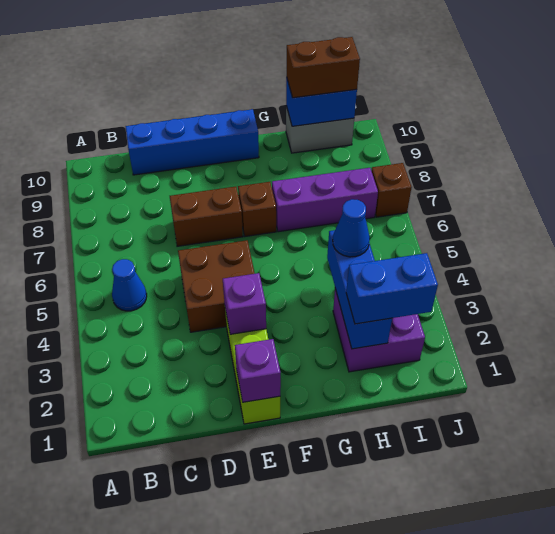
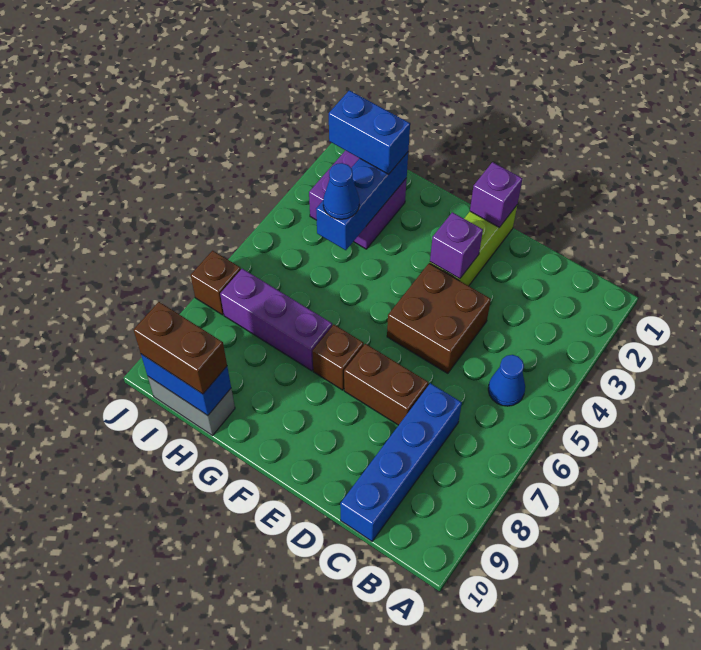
blue 1x4 brick [126,109,259,175] -> blue 1x4 brick turned to [340,383,462,541]

